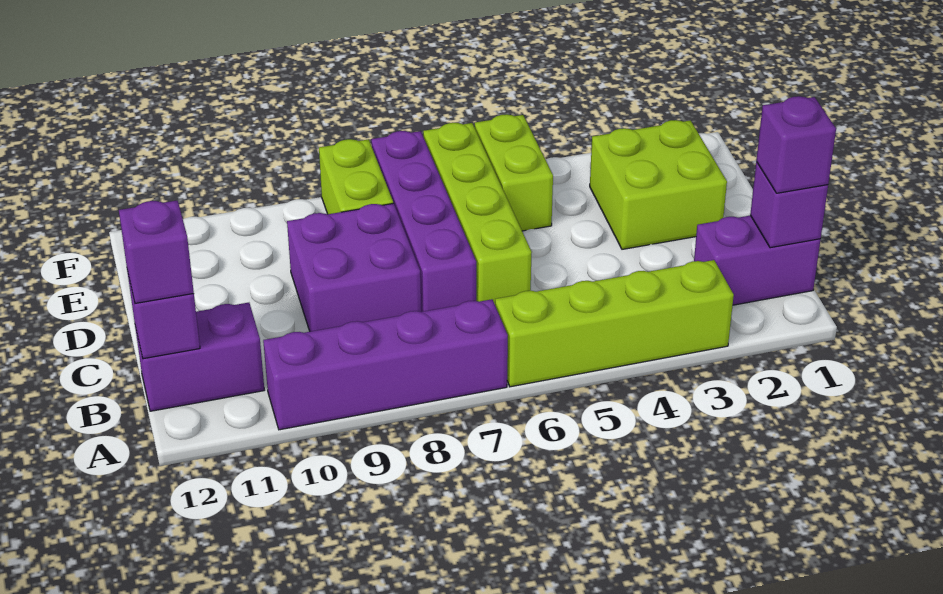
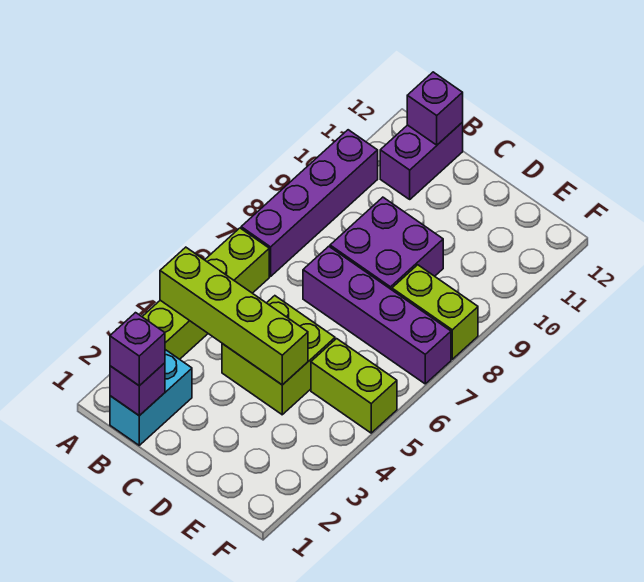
purple 1x2 brick [694,216,820,305] -> cyan 1x2 brick [110,350,192,445]
purple 1x1 brick [119,200,194,303] -> none
lime 1x4 brick [423,123,532,304] -> lime 1x4 brick moved to [160,247,308,385]
lime 2x2 brick [590,120,727,249] -> lime 2x2 brick moved to [222,296,335,415]

